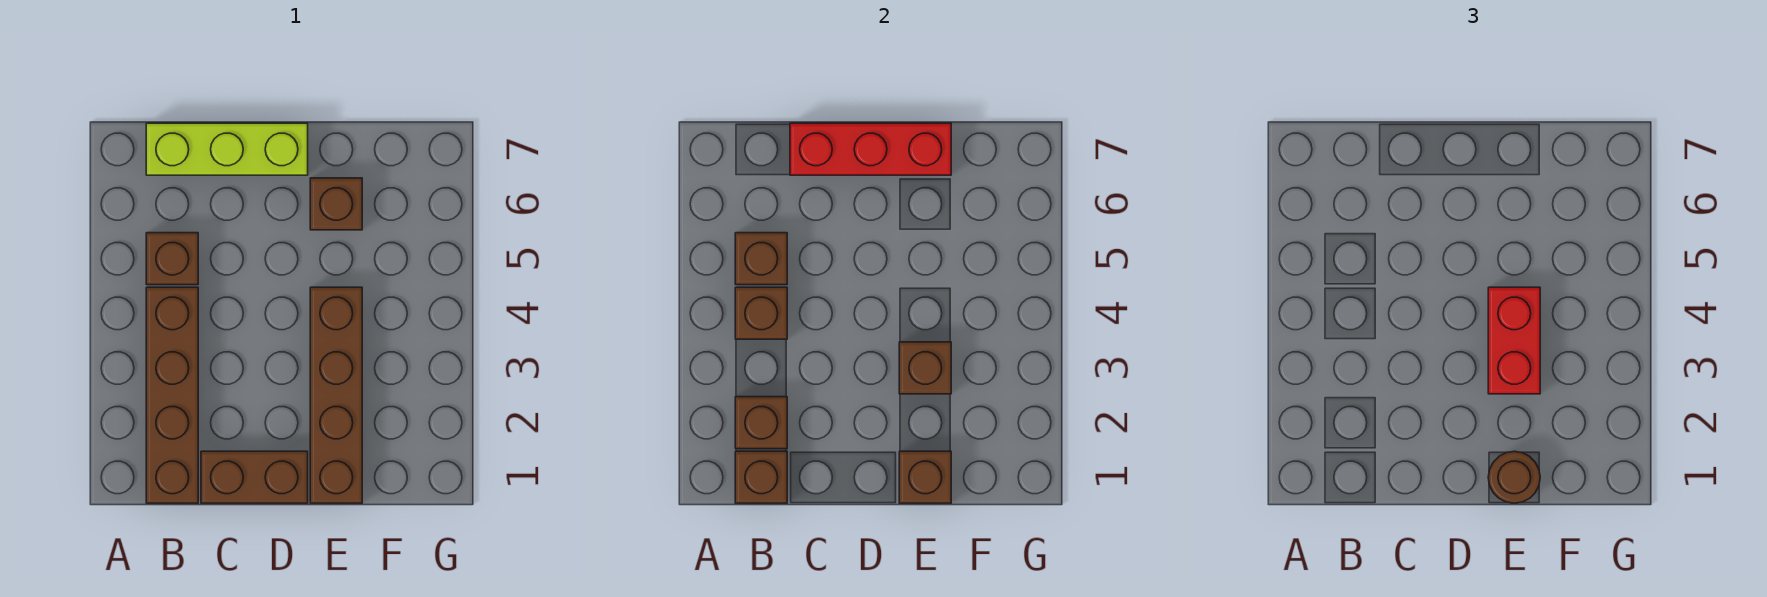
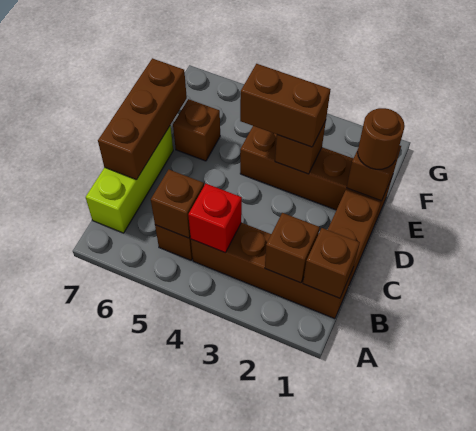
brown 1x1 brick [735,287,787,339] -> red 1x1 brick [188,184,242,253]
red 1x3 brick [790,123,951,175] -> brown 1x3 brick [98,58,187,180]
red 1x2 brick [1488,287,1540,394] -> brown 1x2 brick [240,64,331,147]

